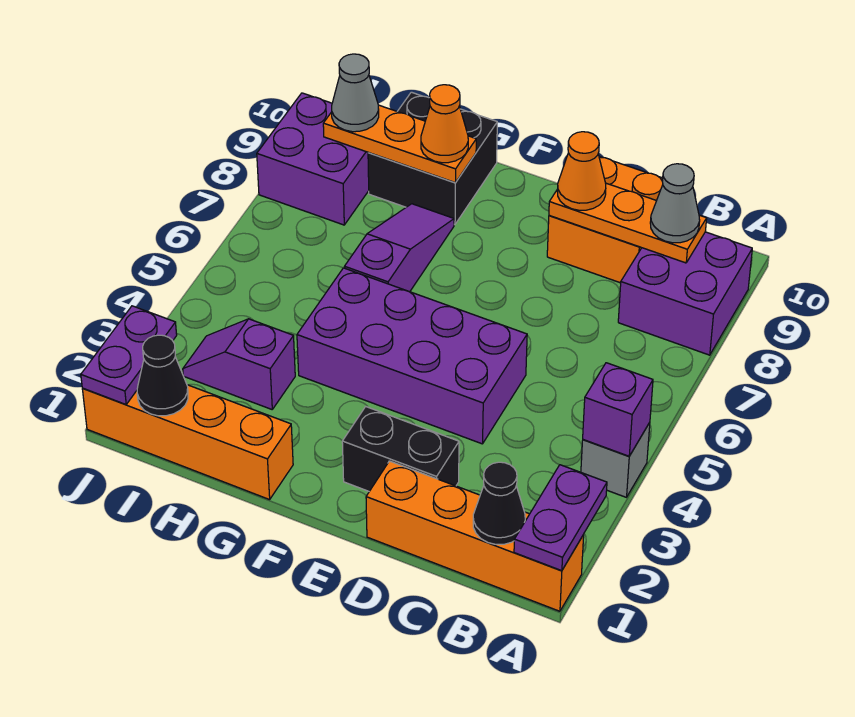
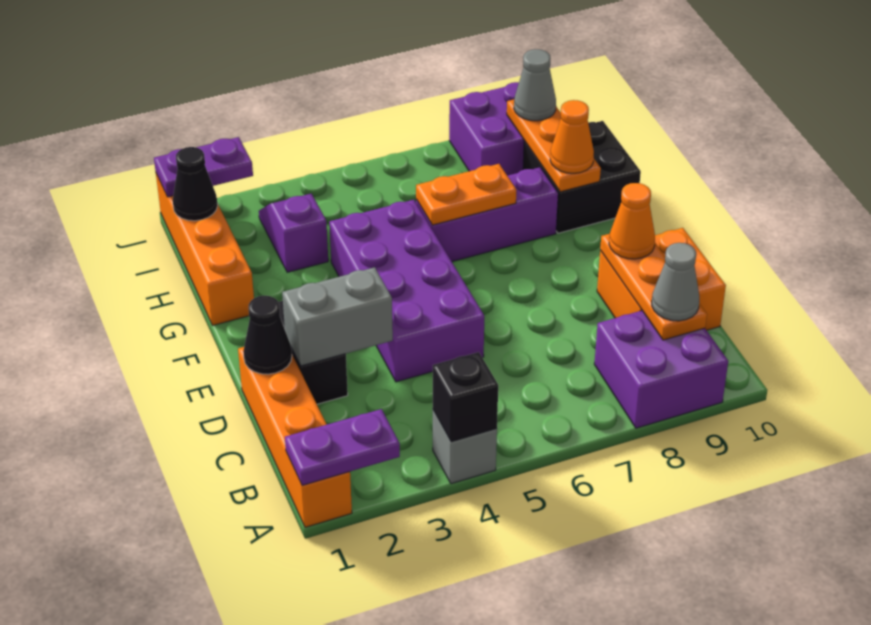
purple 1x1 brick [583,363,653,456] -> black 1x1 brick [433,352,498,442]
black 1x1 cone [473,462,525,544] -> black 1x1 cone moved to [243,296,292,374]
none -> grey 1x2 brick [282,267,393,366]
purple 1x3 slope [344,204,454,292] -> purple 1x3 brick [416,167,558,262]
none -> orange 1x2 plate [416,164,516,225]

